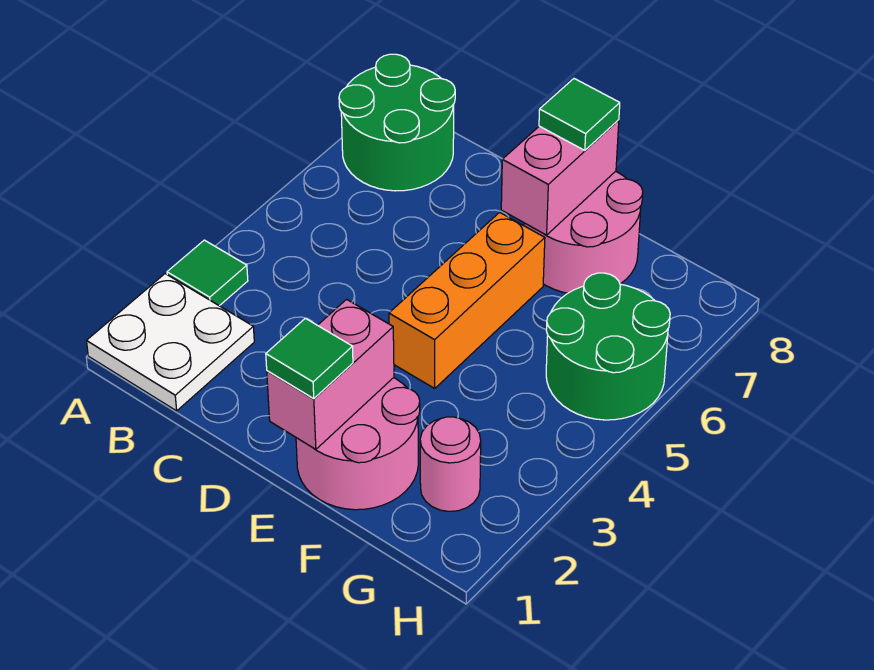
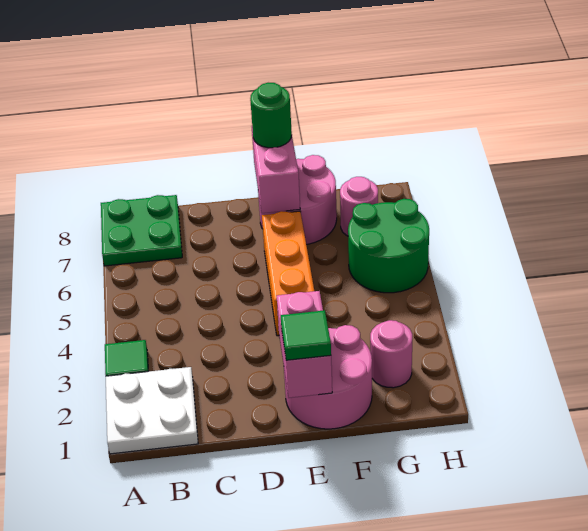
green 2x2 round brick [339,54,455,191] -> green 2x2 plate [101,195,182,266]
green 1x1 tile [539,79,620,150] -> green 1x1 round brick [250,83,292,148]
none -> pink 1x1 round brick [340,177,378,236]

